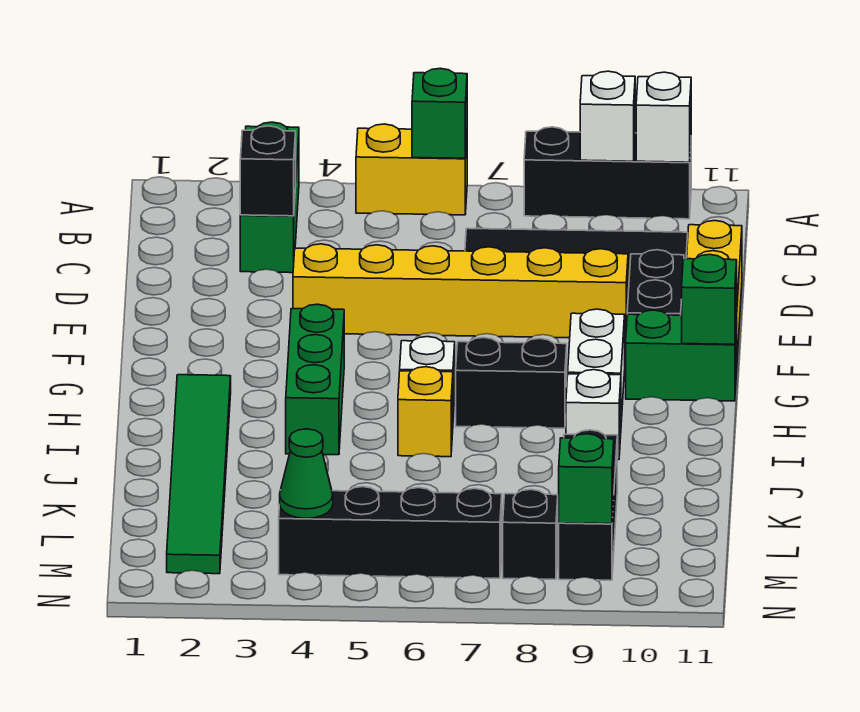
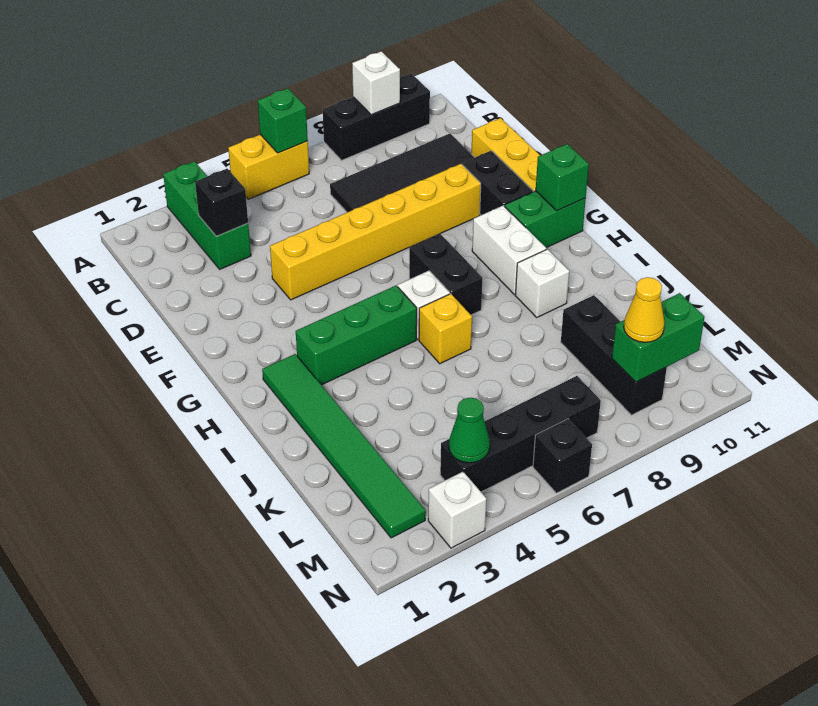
white 1x1 brick [636,72,691,162] -> white 1x1 brick moved to [428,472,486,548]
green 1x3 brick [286,304,344,455] -> green 1x3 brick turned to [296,286,417,385]
black 1x2 brick [456,337,567,428] -> black 1x2 brick turned to [409,234,482,315]
black 1x1 brick [503,489,558,579] -> black 1x1 brick moved to [533,419,592,493]
green 1x1 brick [559,434,614,524] -> green 1x2 brick [612,293,704,382]
none -> yellow 1x1 cone [624,277,664,342]

